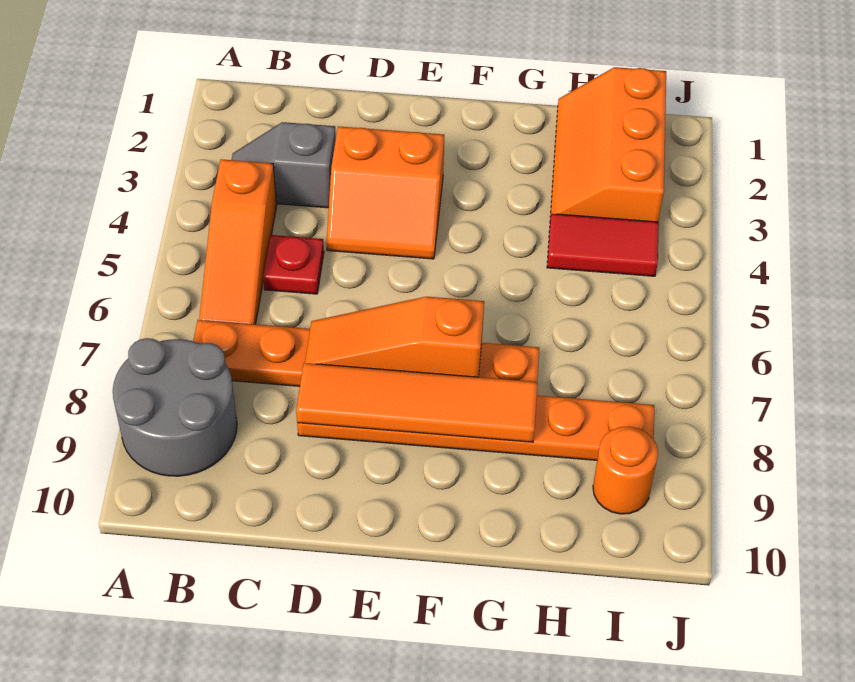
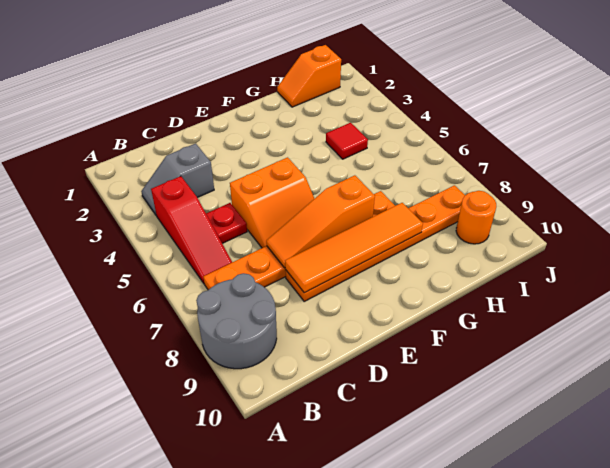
orange 1x3 slope [199,159,277,324] -> red 1x3 slope [151,176,232,283]
orange 2x2 slope [327,126,444,259] -> orange 2x2 slope moved to [230,157,314,248]
orange 2x3 slope [550,67,666,222] -> orange 1x2 slope [277,45,341,107]
red 1x2 tile [547,214,659,276] -> red 1x1 tile [326,123,368,159]

